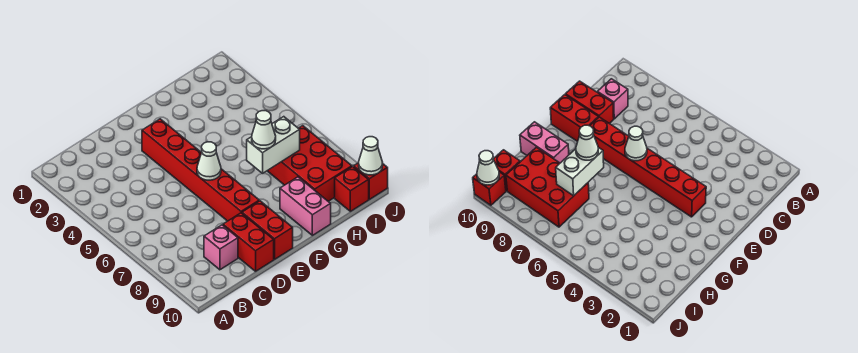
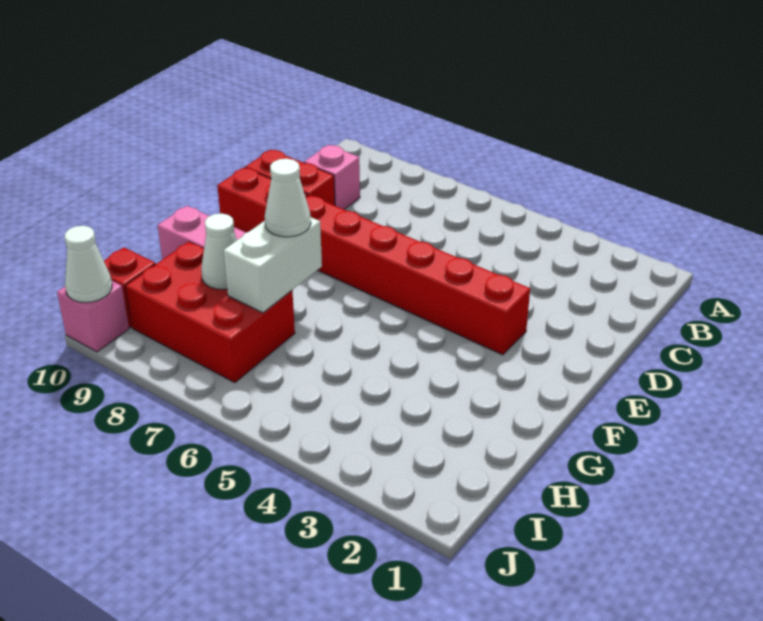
white 1x1 cone [197,142,221,180] -> white 1x1 cone moved to [201,214,237,289]
red 1x1 brick [354,163,388,199] -> pink 1x1 brick [57,281,129,352]

